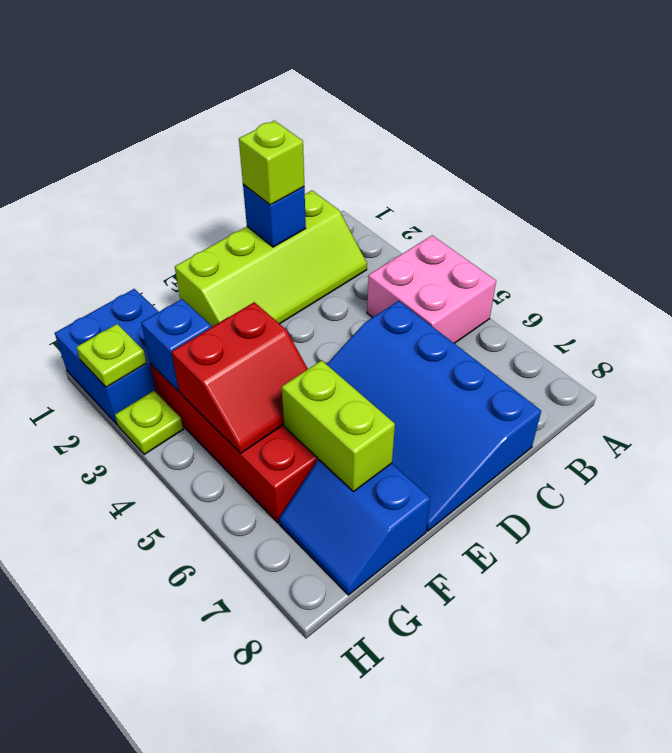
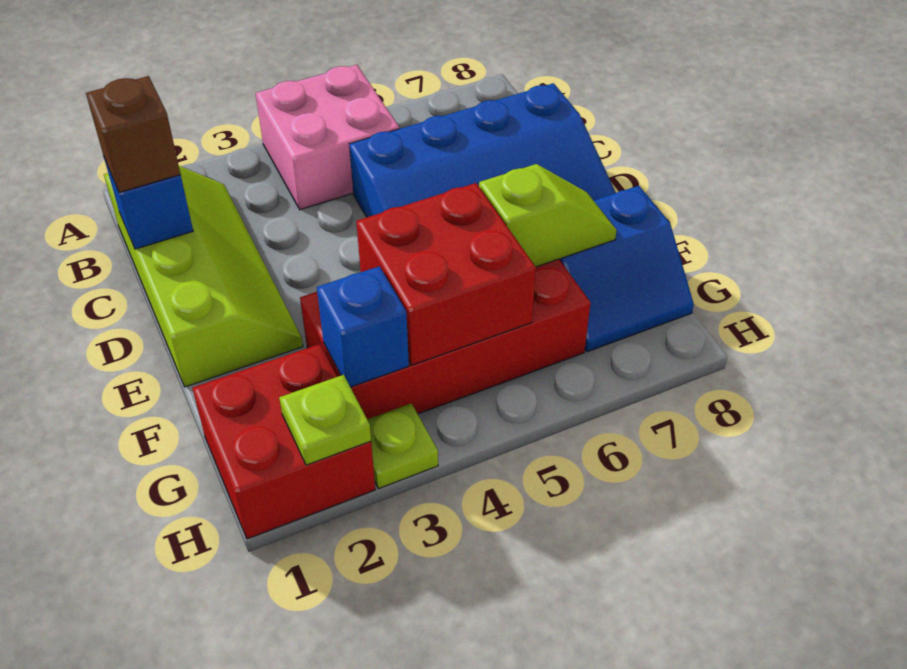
lime 1x1 brick [239,121,304,205] -> brown 1x1 brick [86,76,181,193]
red 2x2 slope [171,302,308,453] -> red 2x2 brick [356,183,536,365]
lime 1x2 brick [282,360,395,492] -> lime 1x2 slope [479,164,616,267]
blue 2x2 brick [55,289,158,424] -> red 2x2 brick [192,344,375,539]

